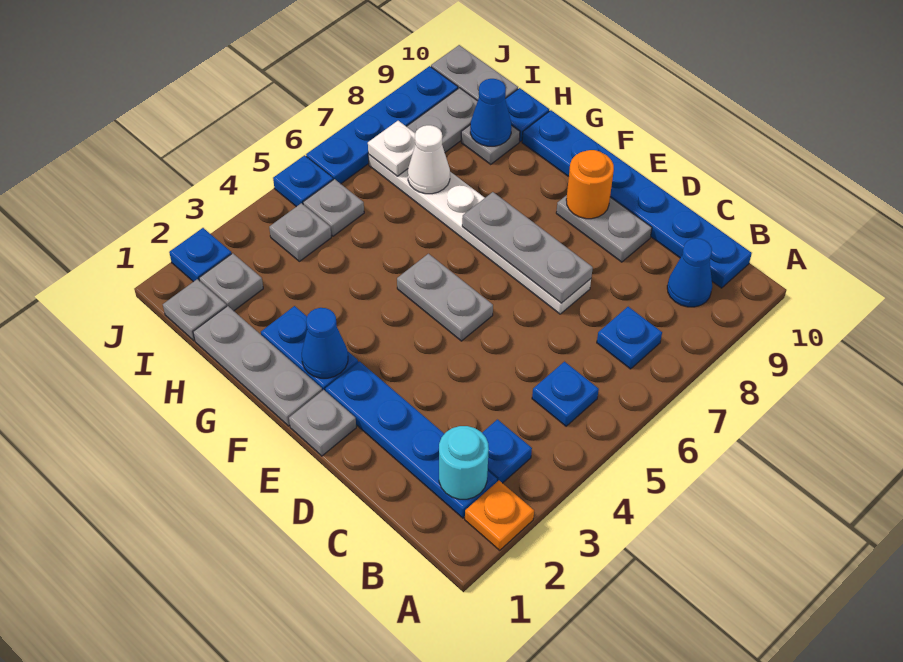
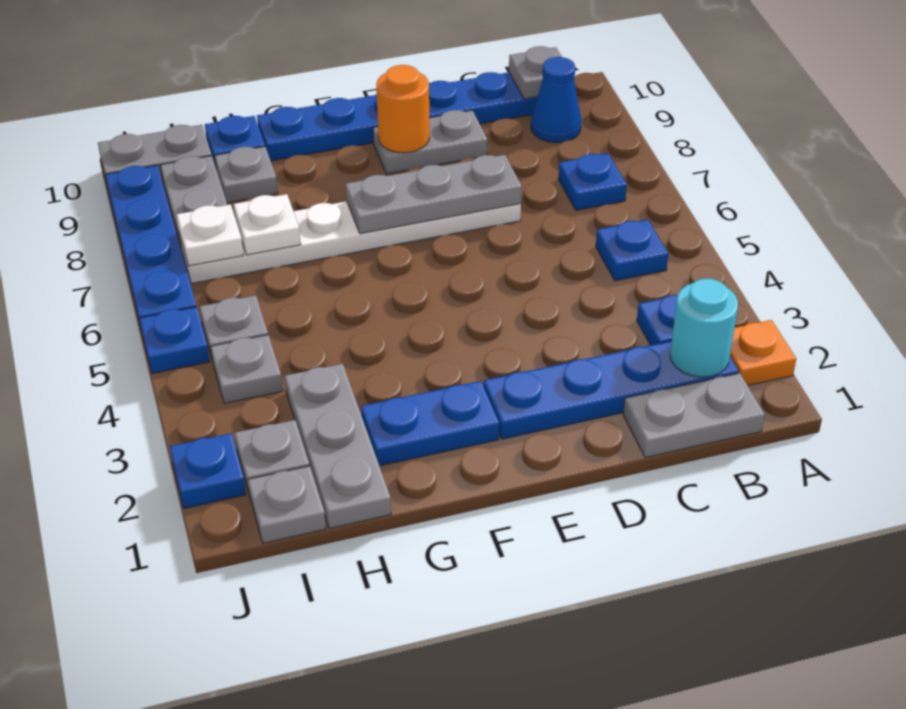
grey 1x1 plate [289,390,356,456] -> grey 1x1 plate moved to [509,46,562,99]
grey 1x2 plate [397,254,493,341] -> grey 1x2 plate moved to [623,373,765,458]
grey 1x3 plate [193,306,322,426] -> grey 1x3 plate turned to [285,364,391,529]
blue 1x1 cone [302,308,348,378] -> none
white 1x1 cone [408,125,450,194] -> white 1x1 plate [234,194,301,255]
blue 1x1 cone [470,79,512,146] -> none

